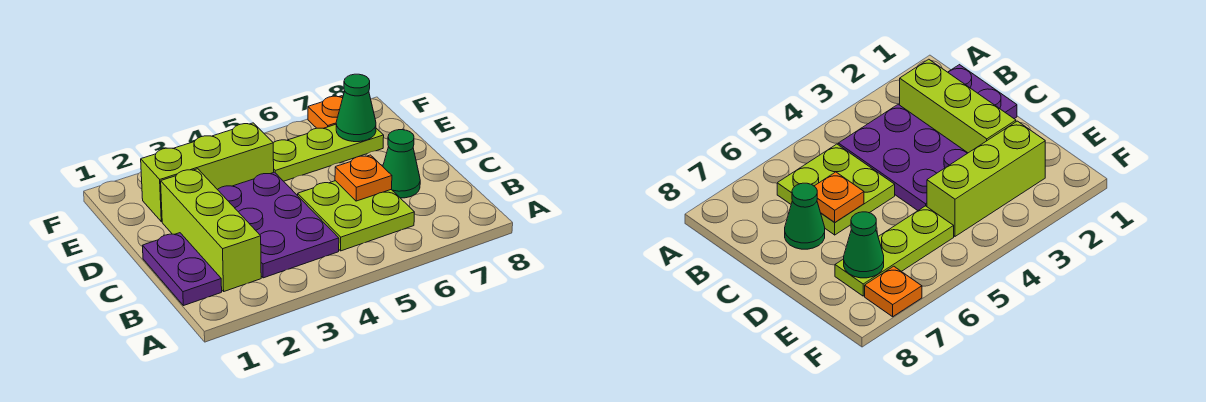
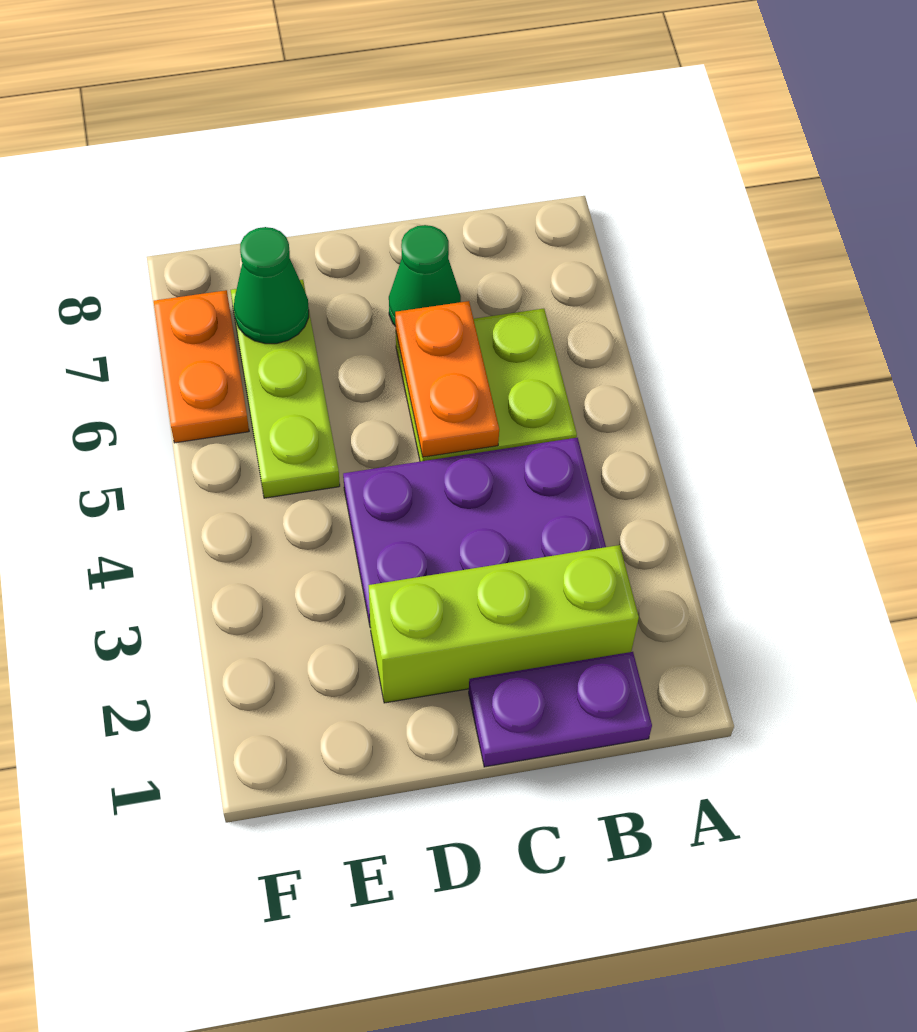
orange 1x1 plate [335,155,392,201] -> orange 1x2 plate [395,301,499,457]
lime 1x3 brick [141,123,274,222] -> none
orange 1x1 plate [308,96,343,128] -> orange 1x2 plate [154,290,249,443]

